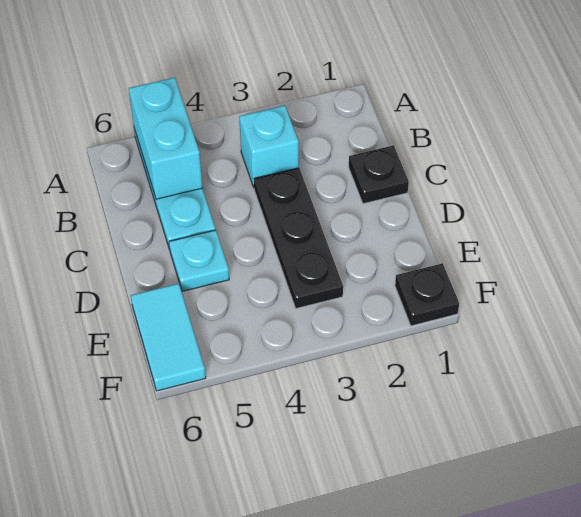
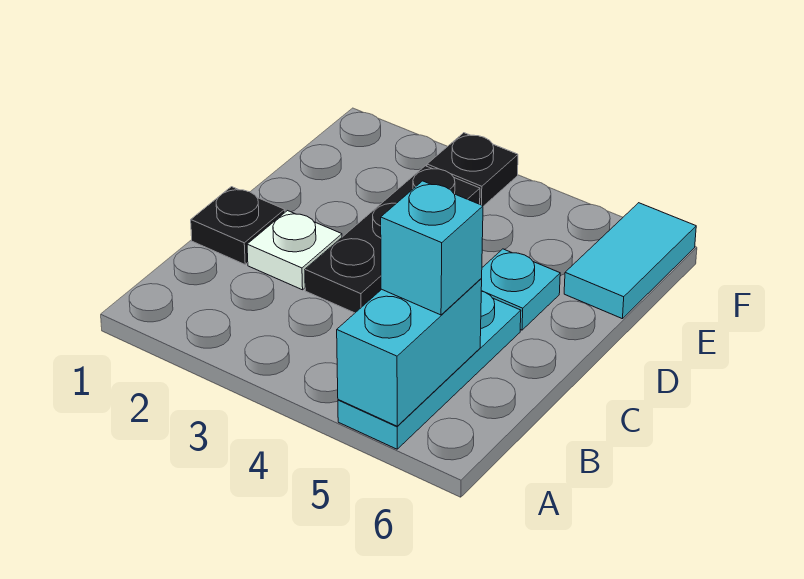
cyan 1x1 brick [239,106,299,187] -> cyan 1x1 brick moved to [381,181,483,315]
none -> white 1x1 plate [247,211,342,290]
black 1x1 plate [395,263,459,326] -> black 1x1 plate moved to [427,133,518,206]

